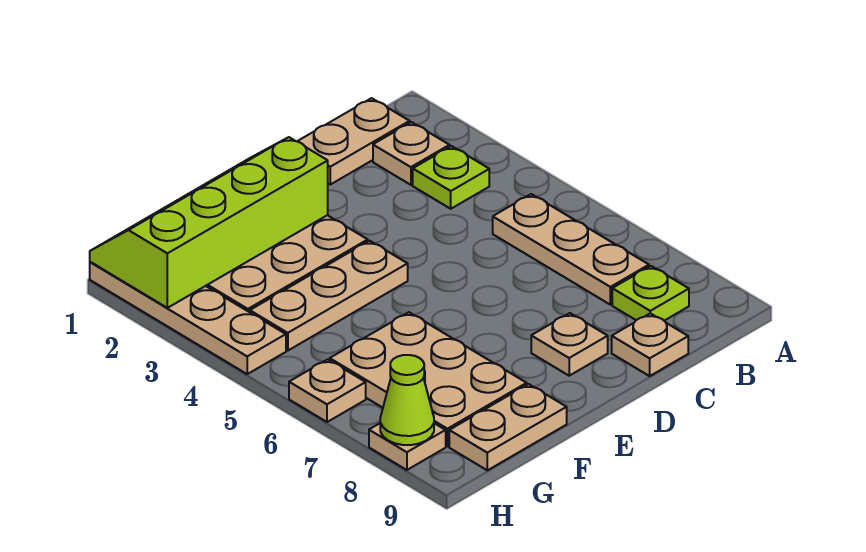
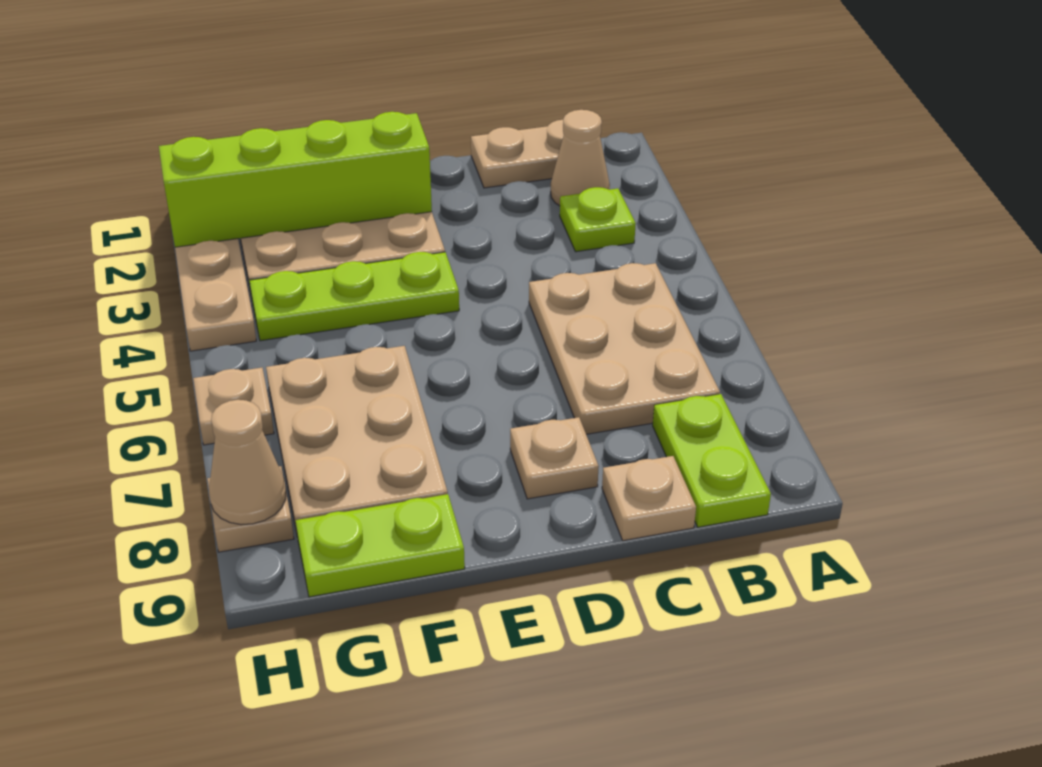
tan 1x1 plate [373,122,450,185] -> tan 1x1 cone [551,110,610,206]
tan 1x3 plate [493,194,649,305] -> tan 2x3 plate [529,263,720,434]
lime 1x1 plate [612,266,689,321] -> lime 1x2 plate [653,394,771,527]
tan 1x3 plate [250,241,408,351] -> lime 1x3 plate [249,252,459,341]
tan 1x2 plate [449,384,567,470] -> lime 1x2 plate [295,494,465,597]
lime 1x1 cone [380,355,434,445] -> tan 1x1 cone [209,400,286,525]

